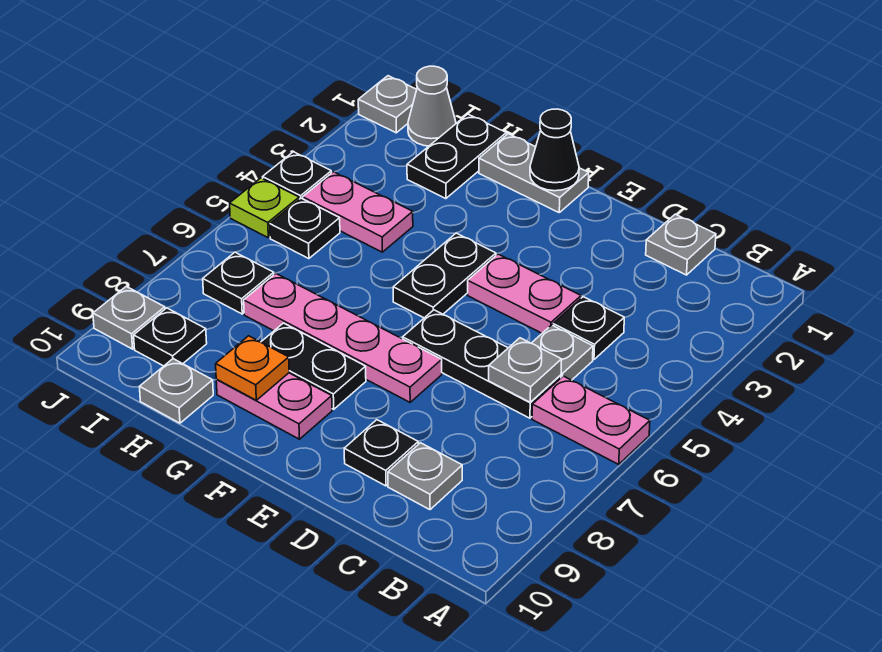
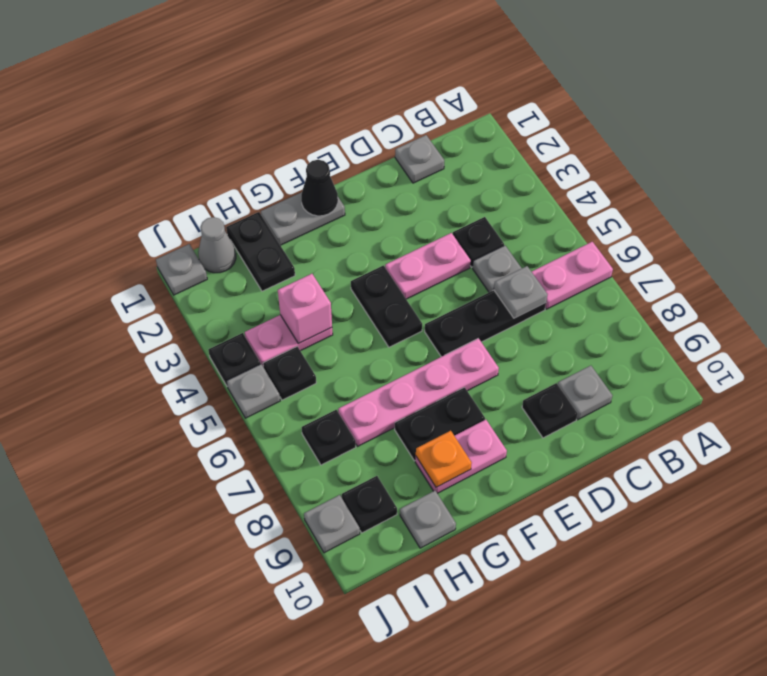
none -> pink 1x1 brick [278,274,332,344]
lime 1x1 plate [230,178,299,238] -> grey 1x1 plate [227,364,280,418]

